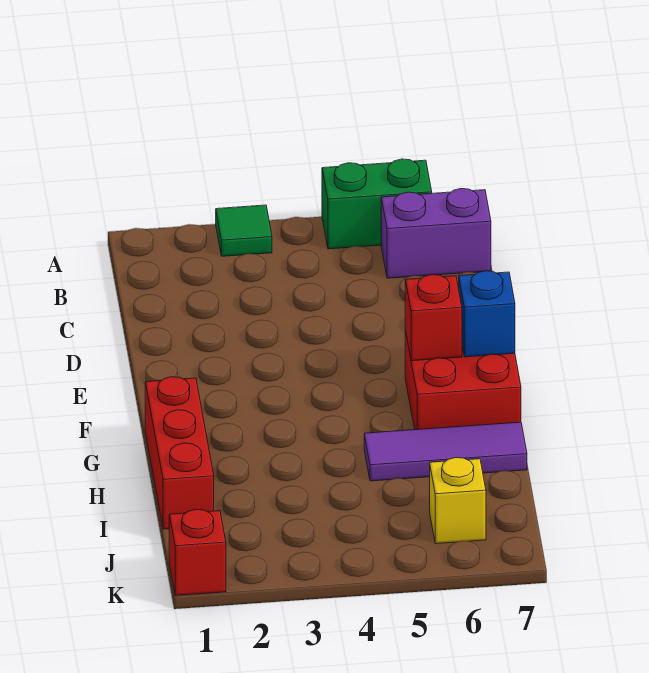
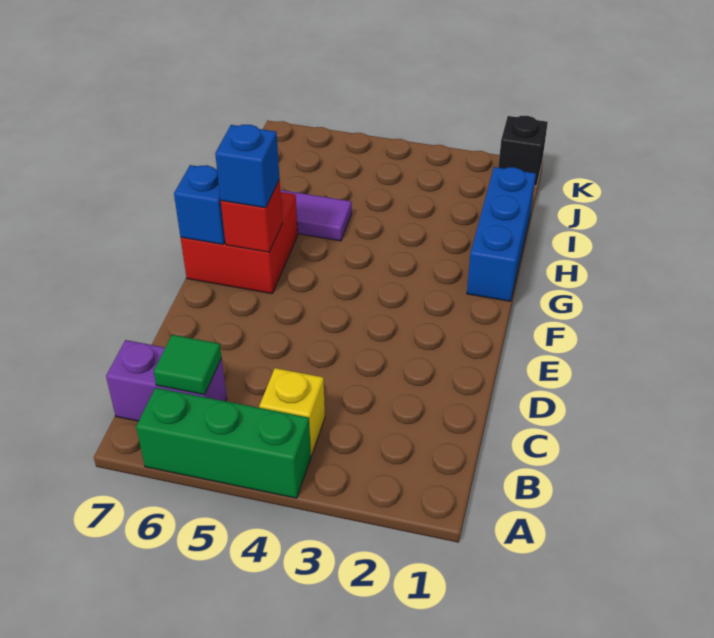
green 1x1 tile [216,205,272,256] -> green 1x1 tile moved to [154,335,222,395]
green 1x2 brick [322,159,432,249] -> green 1x3 brick [136,388,311,498]
none -> blue 1x1 brick [215,125,280,208]
red 1x3 brick [145,377,214,529] -> blue 1x3 brick [467,167,536,301]
yellow 1x1 brick [430,458,486,544] -> yellow 1x1 brick moved to [259,368,325,456]
red 1x1 brick [169,509,226,596] -> black 1x1 brick [498,116,548,186]

